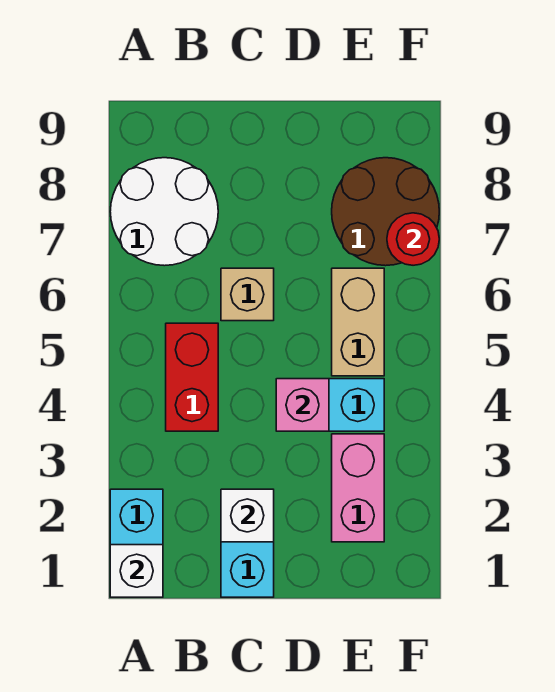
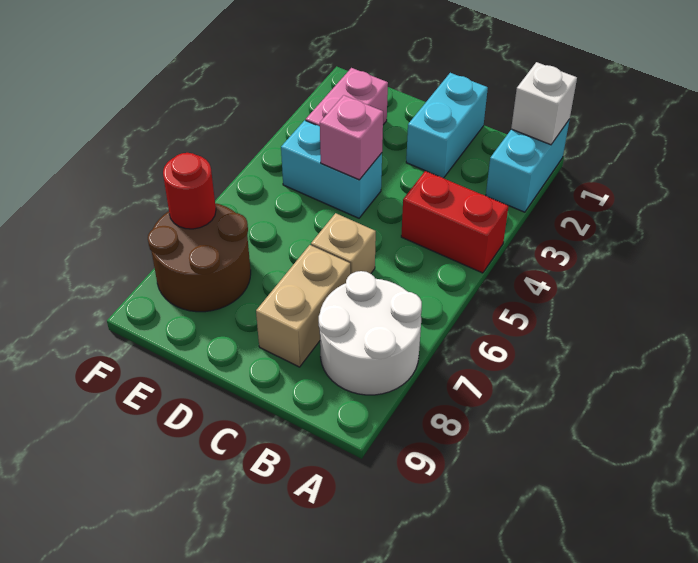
red 1x2 brick [166,323,218,431] -> red 1x2 brick turned to [401,171,508,273]
white 1x1 brick [221,489,274,542] -> none
tan 1x2 brick [332,268,384,376] -> tan 1x2 brick moved to [256,245,350,367]

